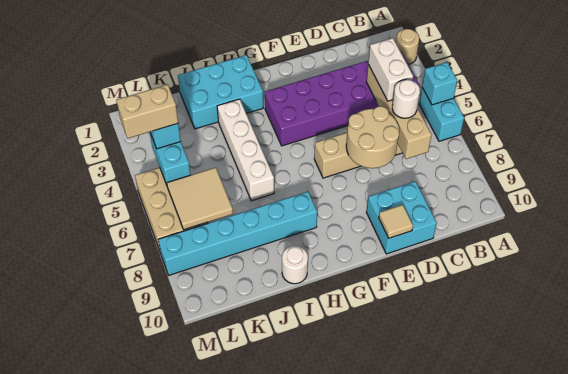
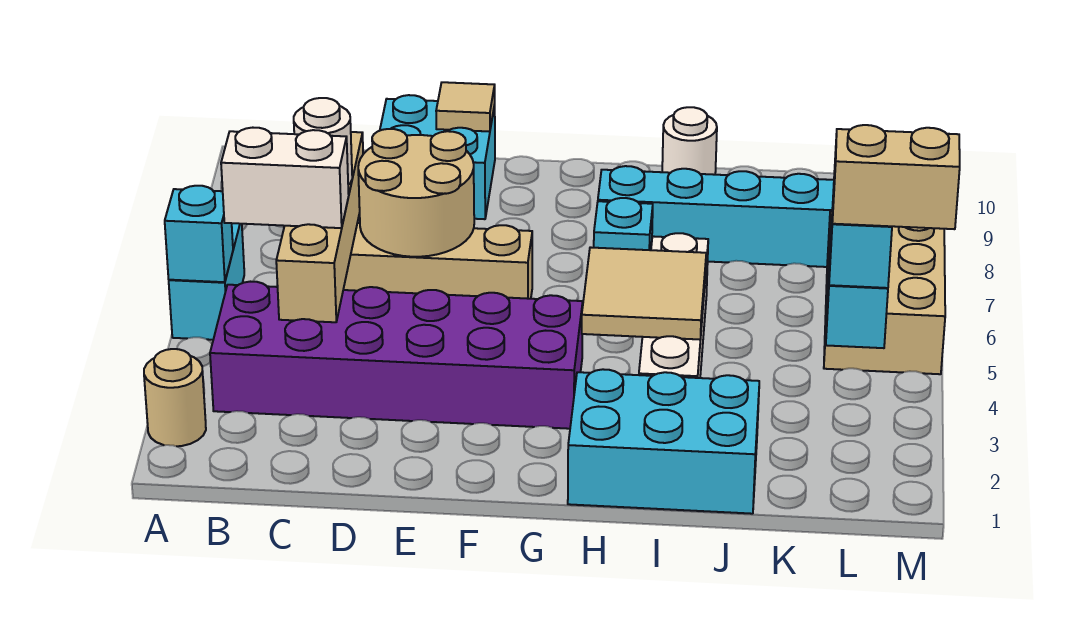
white 1x2 brick [368,38,413,101] -> white 1x2 brick turned to [221,128,349,228]
none -> cyan 1x1 brick [594,198,653,250]
tan 2x2 tile [167,168,233,230] -> tan 2x2 tile moved to [582,247,706,340]

